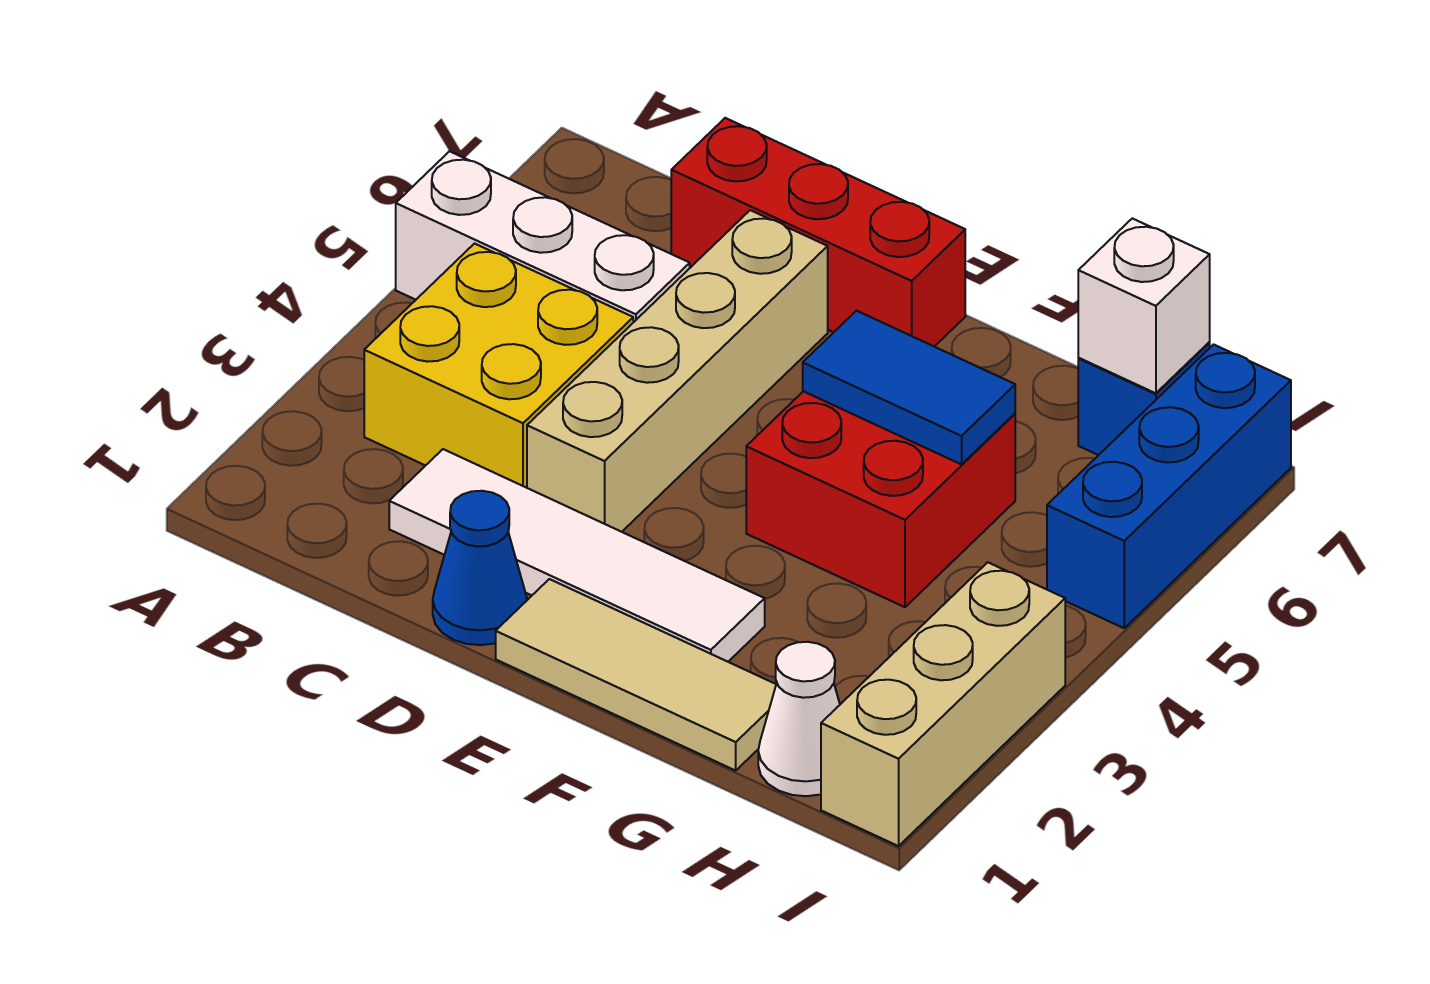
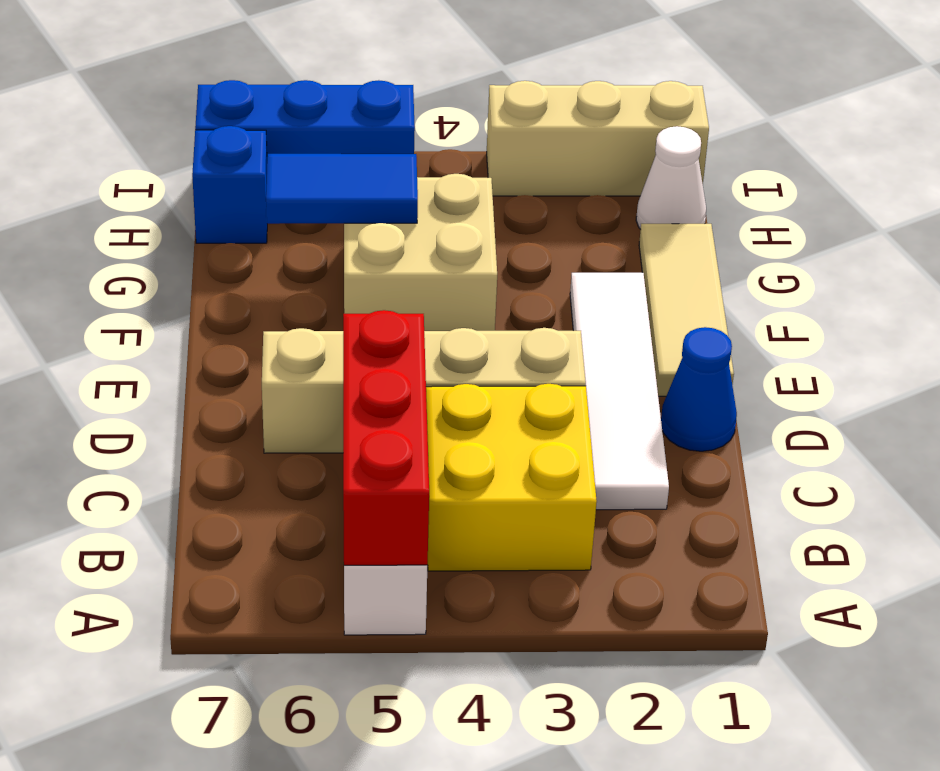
red 1x3 brick [671,118,965,347] -> red 1x3 brick moved to [343,310,429,565]
red 2x2 brick [746,391,1015,607] -> tan 2x2 brick [344,174,497,331]
blue 1x2 tile [803,311,1015,464] -> blue 1x2 tile turned to [266,154,418,224]
white 1x1 brick [1078,218,1210,393] -> none

